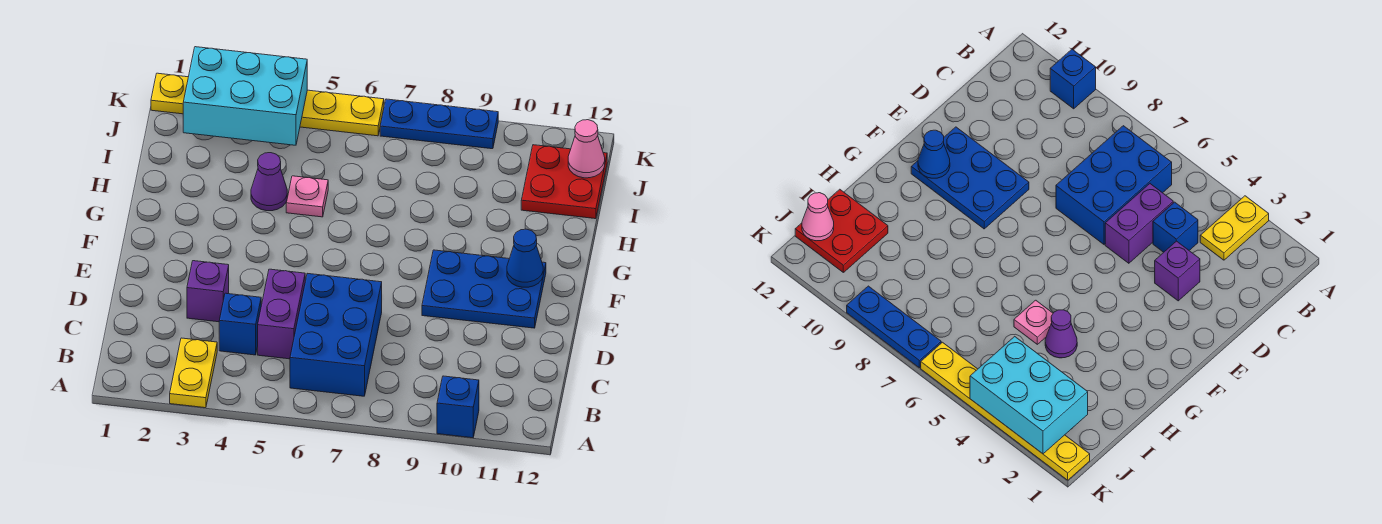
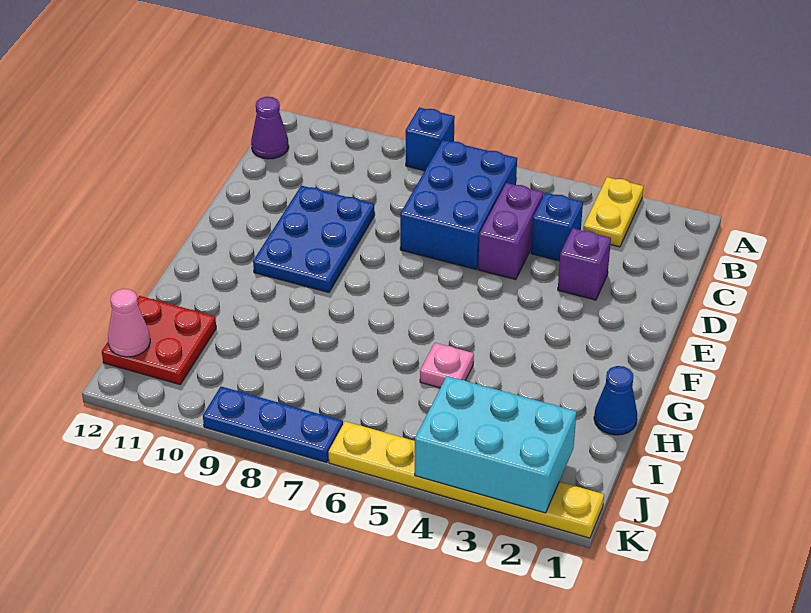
blue 1x1 brick [437,376,479,438] -> blue 1x1 brick moved to [406,107,455,171]
blue 2x3 plate [422,250,546,328] -> blue 2x3 plate turned to [253,186,375,292]
blue 1x1 cone [507,229,543,287] -> blue 1x1 cone moved to [594,366,637,435]
purple 1x1 cone [251,153,287,211] -> purple 1x1 cone moved to [251,97,289,159]

